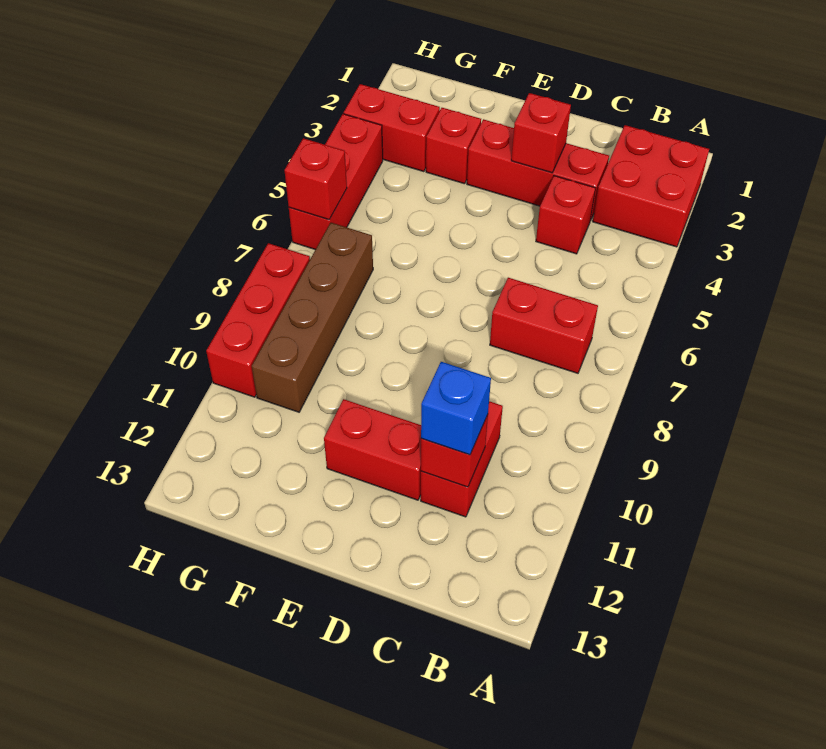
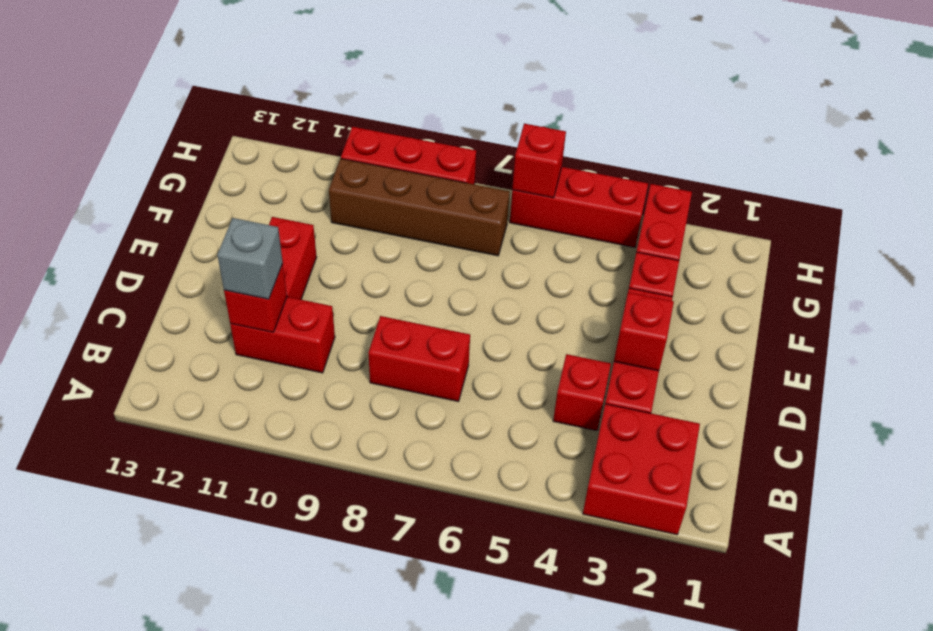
red 1x2 brick [490,278,598,373] -> red 1x2 brick turned to [369,316,470,402]
blue 1x1 brick [421,362,491,455] -> grey 1x1 brick [217,218,283,299]

